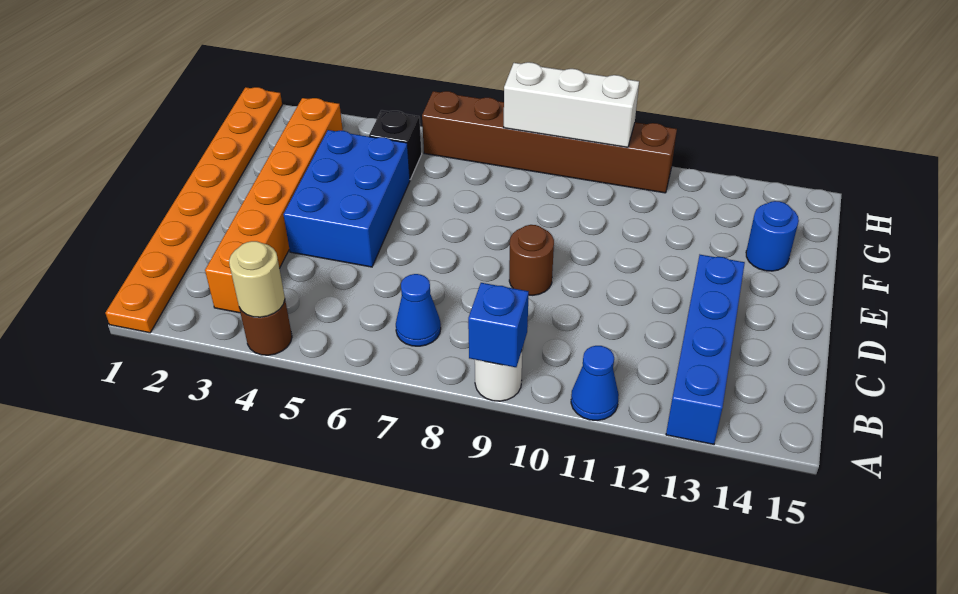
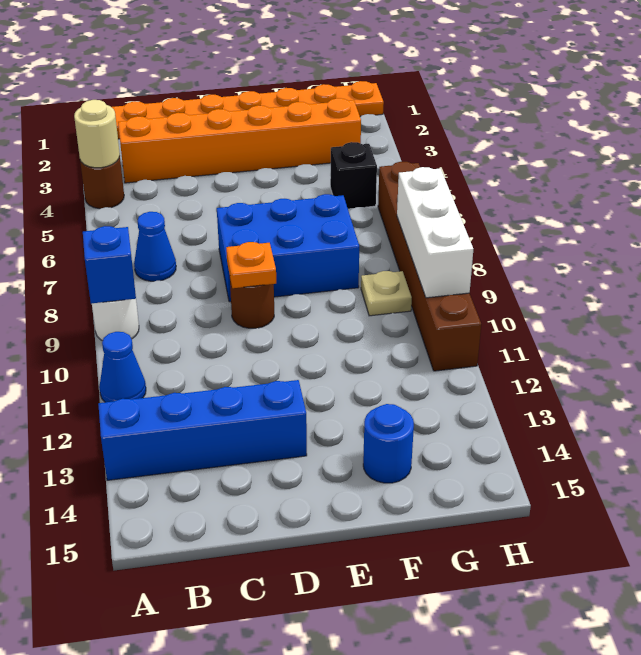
blue 2x3 brick [283,130,410,267] -> blue 2x3 brick moved to [217,194,359,302]
none -> orange 1x1 plate [226,242,276,288]
none -> tan 1x1 plate [361,271,412,316]

